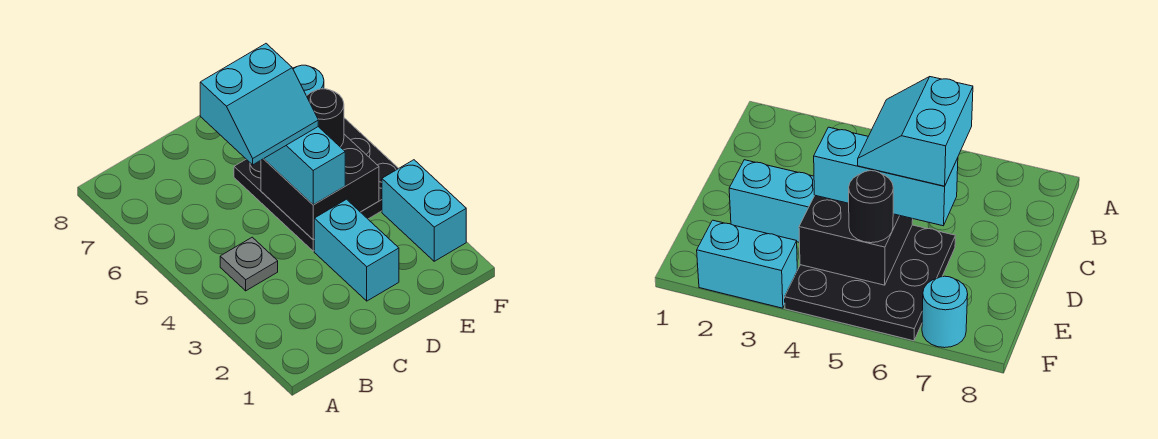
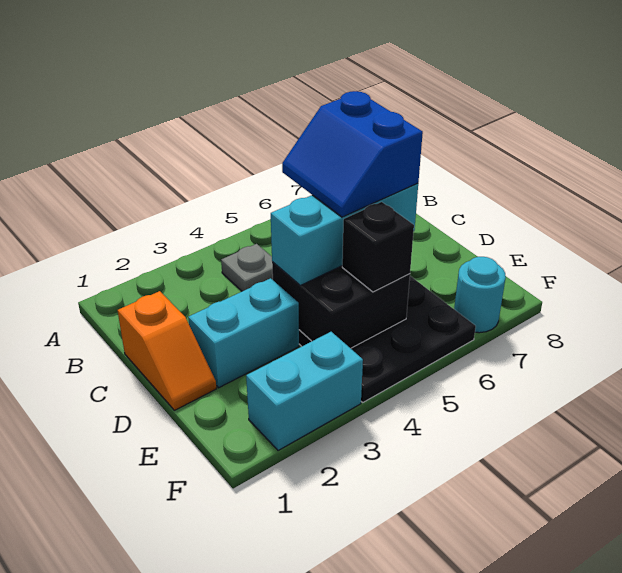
none -> orange 1x2 slope [117,291,217,410]
cyan 2x2 slope [200,44,318,165] -> blue 2x2 slope [282,91,423,217]
black 1x1 round brick [307,89,344,147] -> black 1x1 brick [342,202,414,292]

